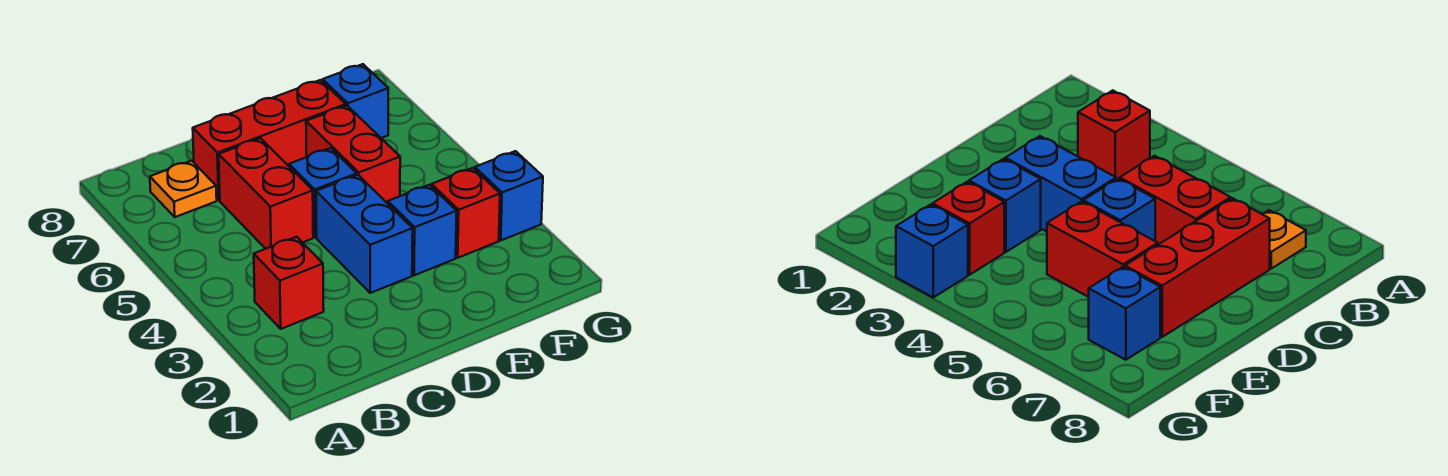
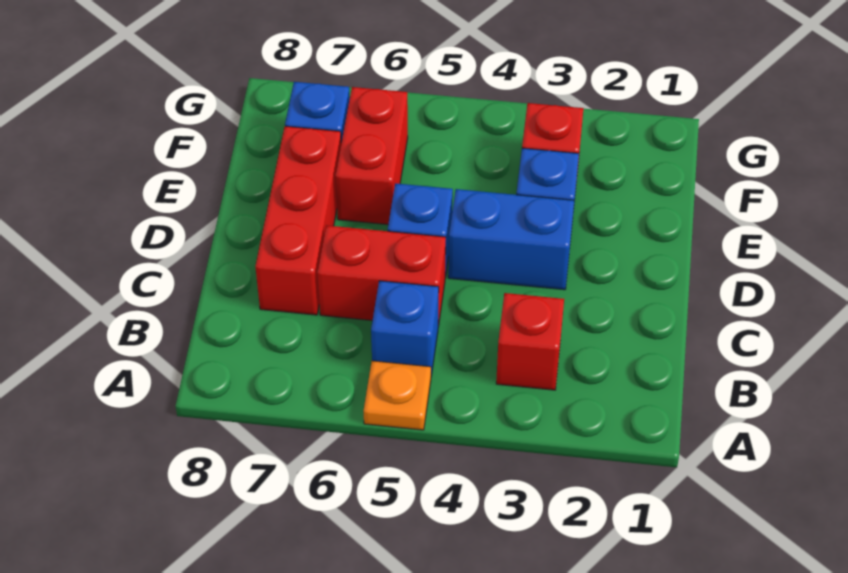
orange 1x1 plate [150,161,217,217] -> orange 1x1 plate moved to [364,361,431,430]
red 1x2 brick [306,106,400,204] -> red 1x2 brick turned to [335,87,408,224]
blue 1x1 brick [475,151,543,240] -> blue 1x1 brick moved to [371,281,439,376]

